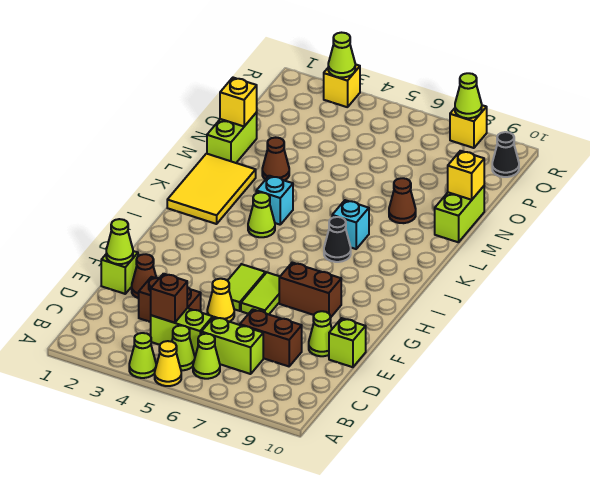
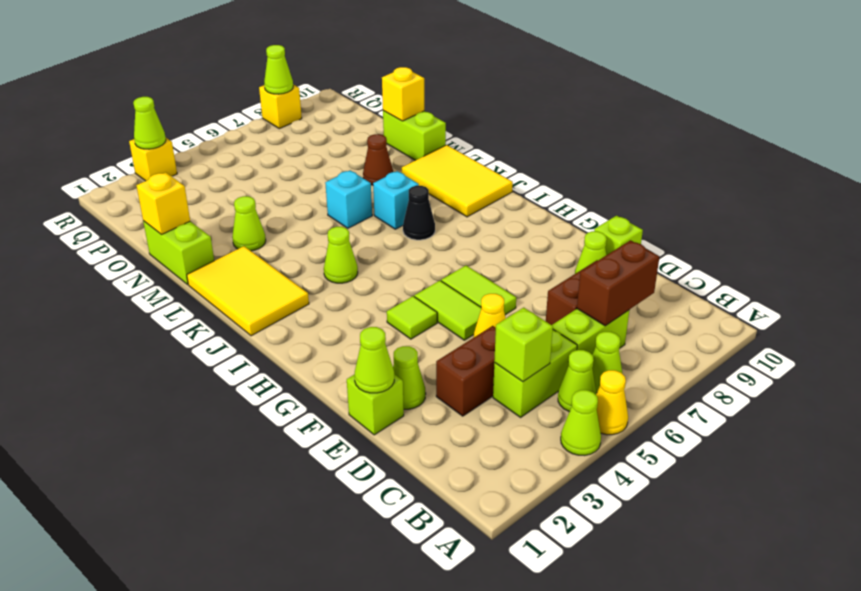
brown 1x1 brick [151,274,187,323] -> lime 1x1 brick [494,308,553,382]
brown 1x1 cone [132,254,156,298] -> lime 1x1 cone [393,346,426,409]
none -> lime 1x1 tile [387,296,437,339]
brown 1x2 brick [279,263,341,317] -> brown 1x2 brick moved to [577,240,659,326]
none -> yellow 2x3 tile [402,145,513,217]
cyan 1x1 brick [256,176,293,225] -> cyan 1x1 brick moved to [325,170,372,228]
brown 1x1 cone [262,138,289,181] -> lime 1x1 cone [232,196,266,251]
black 1x1 cone [492,132,519,177] -> none

